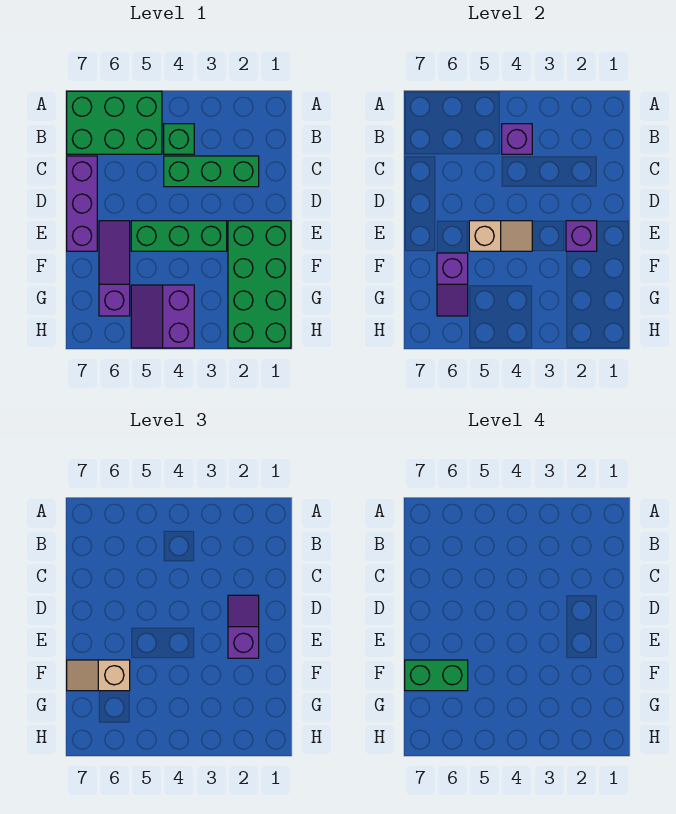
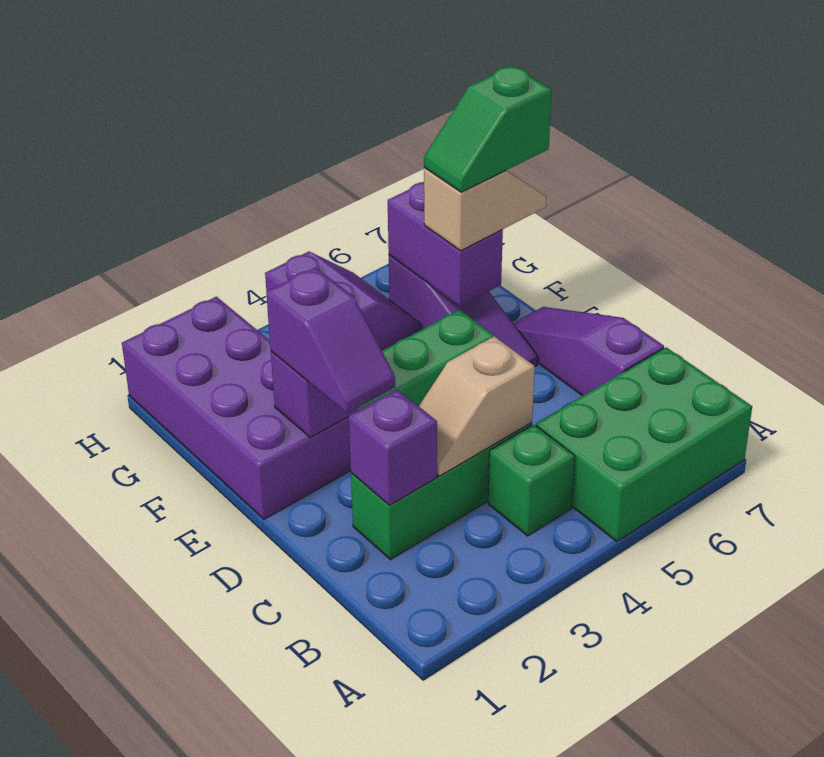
purple 1x1 brick [502,124,532,154] -> purple 1x1 brick moved to [349,390,437,505]
purple 1x3 brick [67,156,97,251] -> purple 1x3 slope [513,307,664,396]
green 2x4 brick [228,221,291,348] -> purple 2x4 brick [122,297,351,519]
tan 1x2 slope [469,221,532,251] -> tan 1x2 slope moved to [419,336,535,476]
purple 1x2 slope [437,253,468,316] -> purple 1x2 brick [388,182,503,306]
green 1x2 brick [405,660,468,691] -> green 1x2 slope [424,66,552,192]

